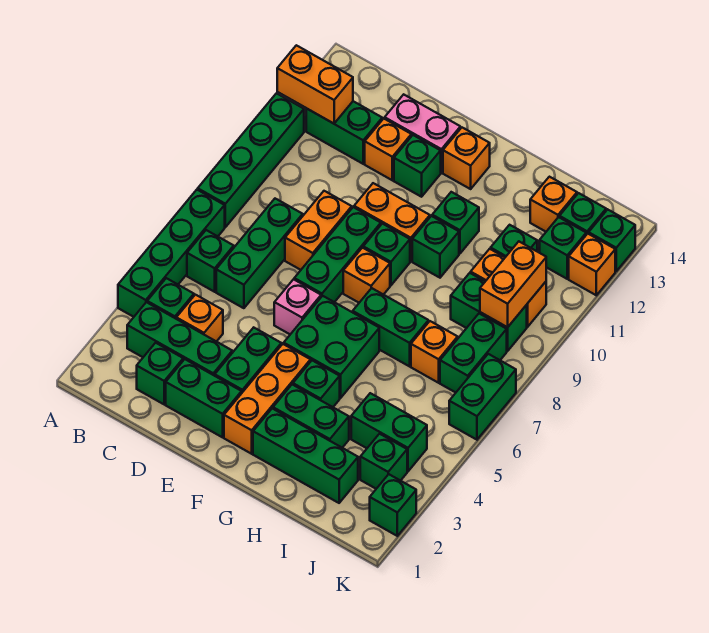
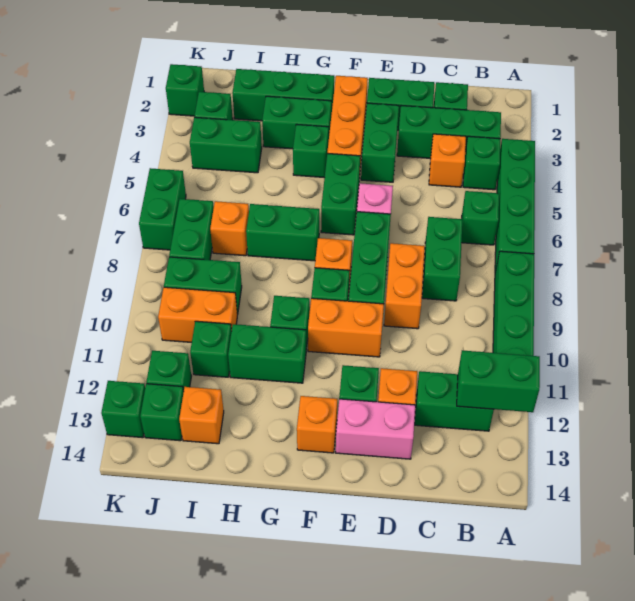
orange 1x2 brick [277,45,353,124] -> green 1x2 brick [457,350,540,412]
green 1x3 brick [216,199,303,308] -> green 1x2 brick [422,217,462,301]
green 2x2 brick [284,296,379,398] -> green 1x2 brick [321,153,360,235]
green 1x1 brick [432,192,479,254] -> green 1x2 brick [228,324,306,383]
orange 1x2 brick [480,242,546,327] -> none
orange 1x1 brick [569,234,615,295] -> none

